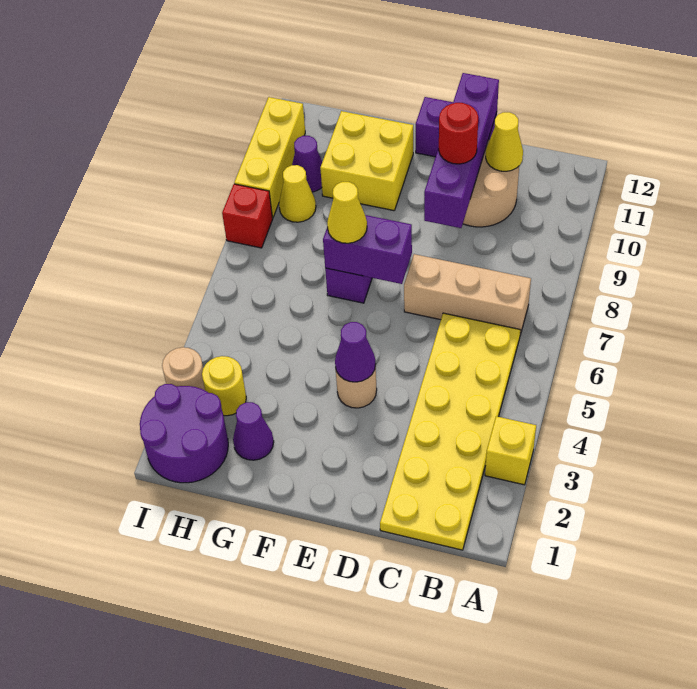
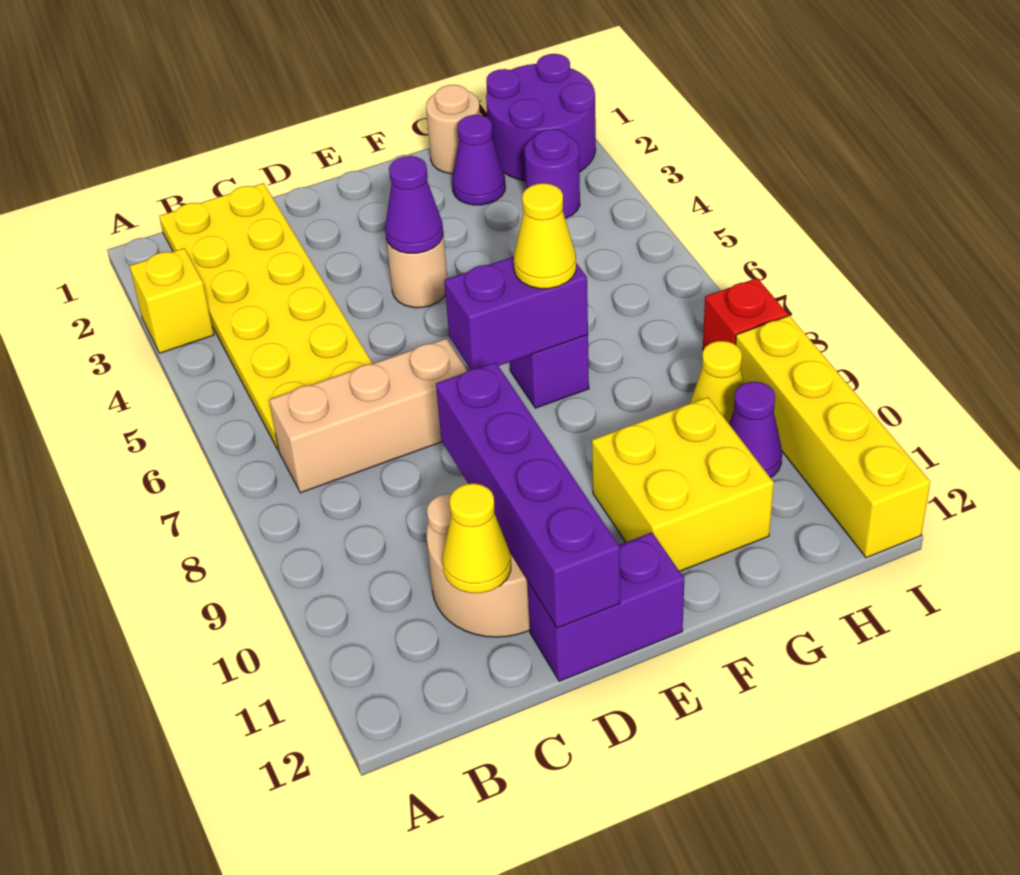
red 1x1 round brick [439,103,478,164] -> none
yellow 1x1 round brick [202,356,246,416] -> purple 1x1 round brick [524,129,580,218]
tan 1x1 round brick [162,347,205,390] -> tan 1x1 round brick moved to [426,85,480,174]
yellow 1x3 brick [234,97,305,218] -> yellow 1x4 brick [736,316,930,558]

